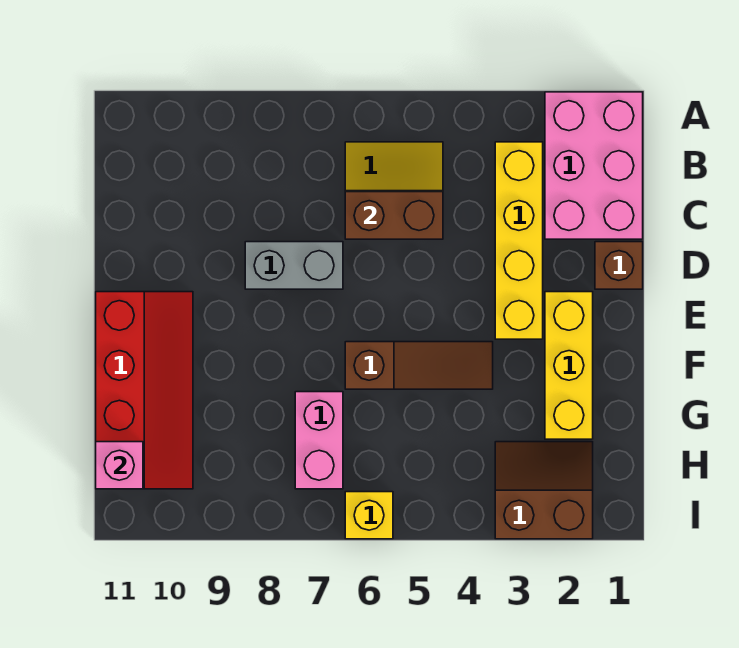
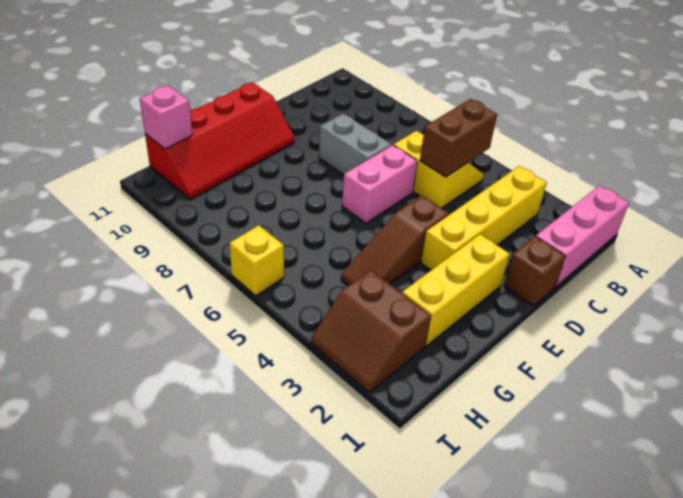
pink 2x3 brick [545,92,643,239] -> pink 1x3 brick [536,186,629,286]
brown 1x2 brick [345,192,443,239] -> brown 1x2 brick turned to [420,99,497,177]
brown 1x3 slope [345,342,493,389] -> brown 1x3 slope turned to [341,195,449,285]
pink 1x2 brick [295,392,343,489] -> pink 1x2 brick moved to [342,145,417,223]
brown 2x2 slope [495,442,593,539] -> brown 2x2 slope turned to [311,270,431,392]

